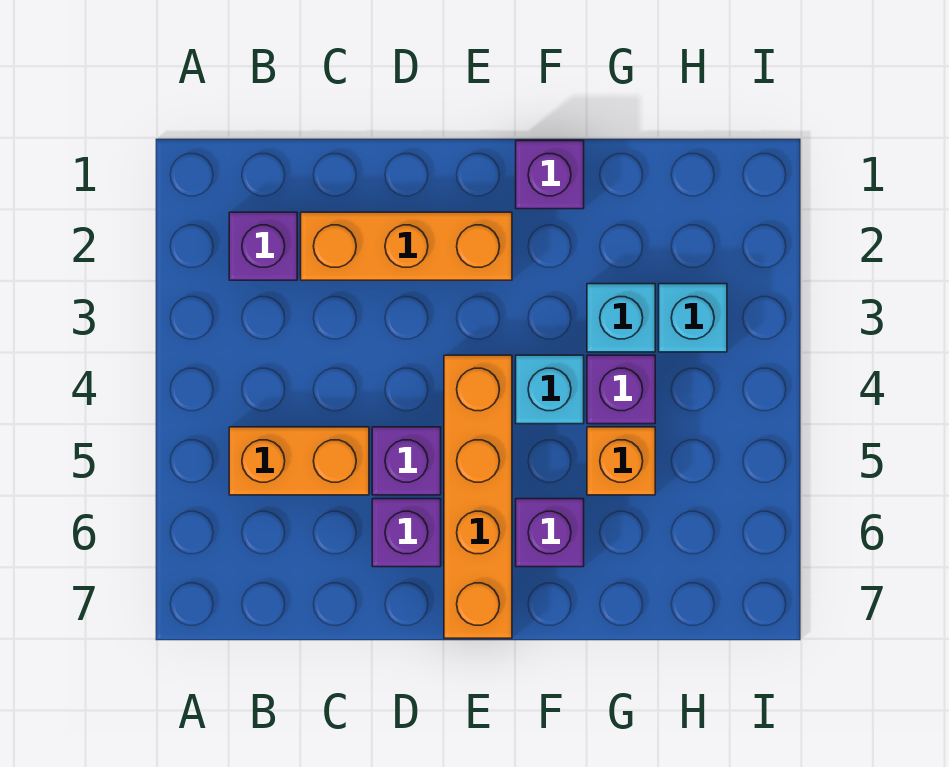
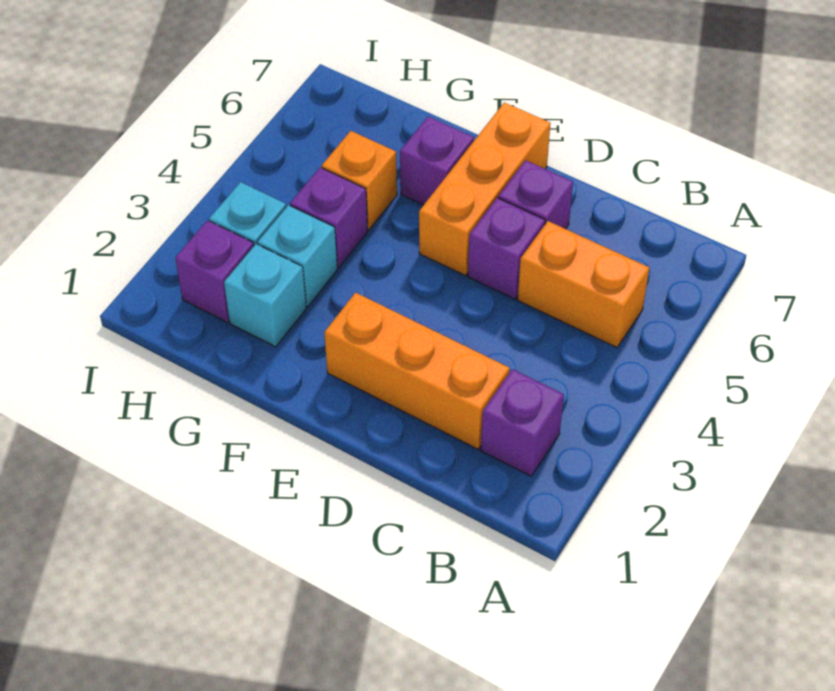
orange 1x4 brick [444,355,512,638] -> orange 1x3 brick [419,103,551,276]
purple 1x1 brick [516,141,584,209] -> purple 1x1 brick moved to [175,220,254,322]
cyan 1x1 brick [516,355,584,424] -> cyan 1x1 brick moved to [224,244,306,347]

